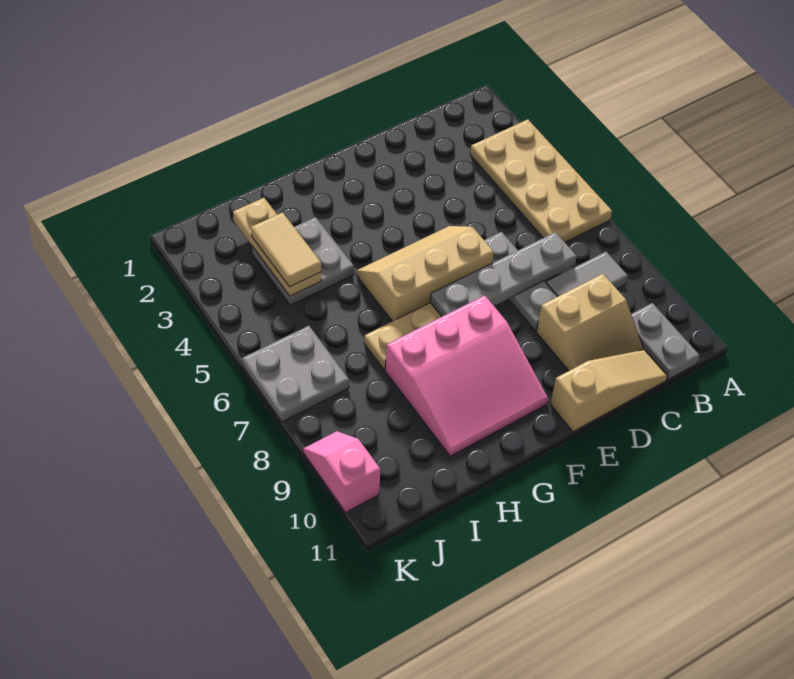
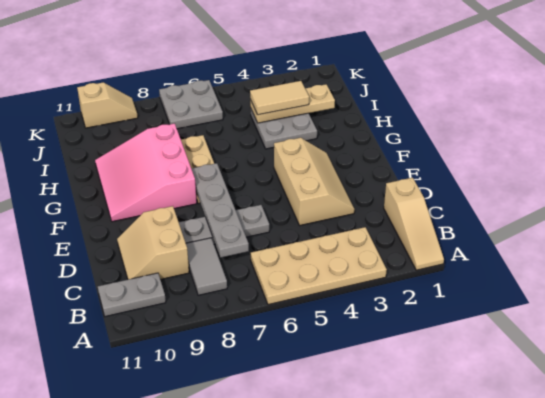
tan 1x3 slope [551,350,668,432] -> tan 1x3 slope moved to [384,178,444,270]
tan 2x3 slope [356,226,494,321] -> tan 2x3 slope moved to [274,138,355,225]
pink 1x2 slope [303,431,381,513] -> tan 1x2 slope [77,82,138,128]

